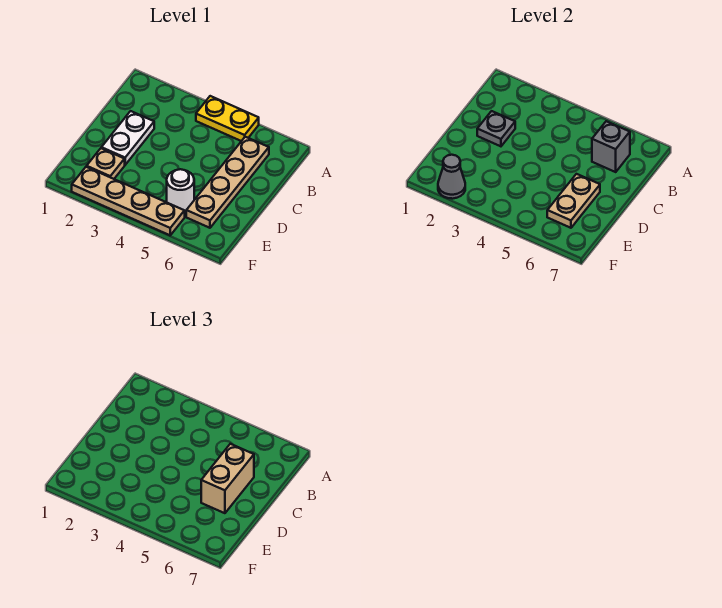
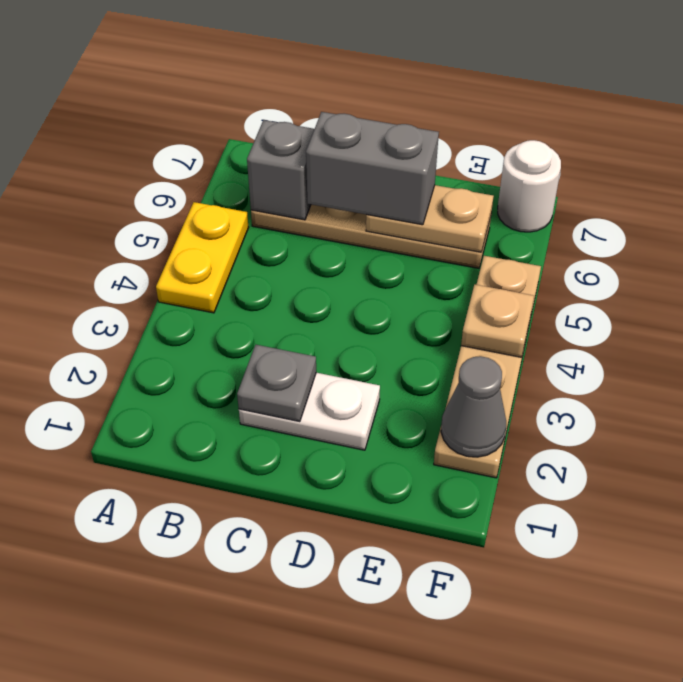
tan 1x2 brick [201,444,254,513] -> grey 1x2 brick [306,112,439,225]
tan 1x1 plate [87,148,125,179] -> tan 1x1 plate moved to [461,285,534,357]
white 1x1 round brick [167,169,194,212] -> white 1x1 round brick moved to [498,140,561,232]

